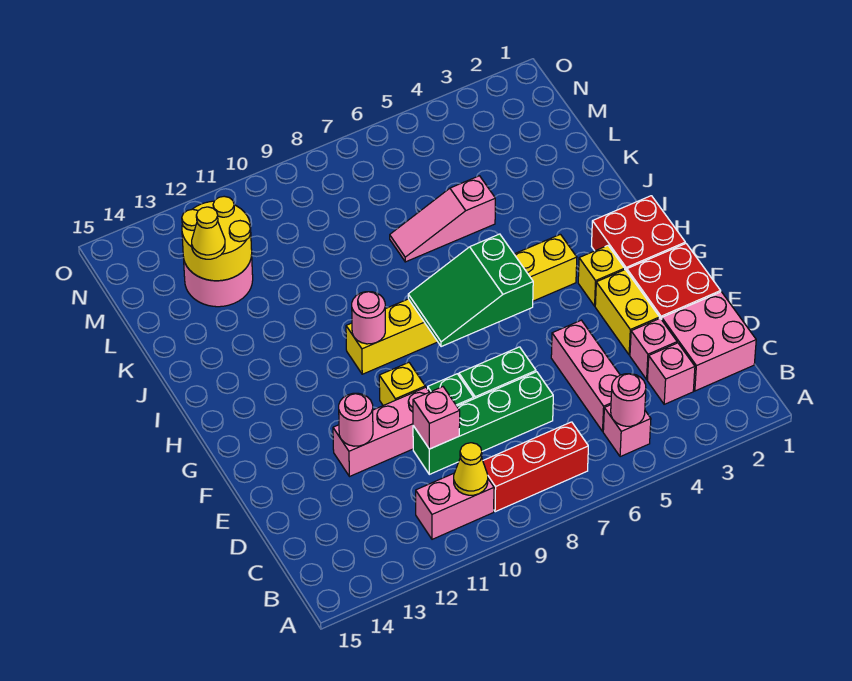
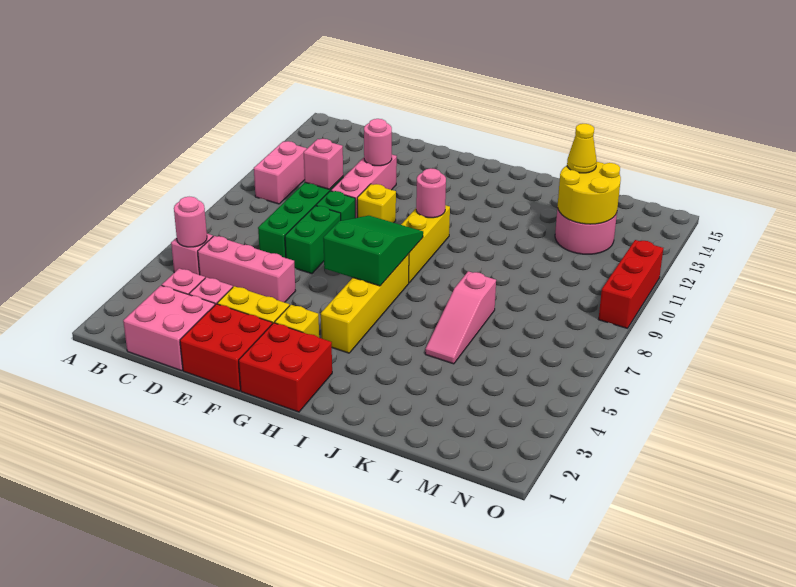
red 1x3 brick [483,422,588,512] -> red 1x3 brick moved to [599,240,663,328]
yellow 1x1 cone [454,443,488,495] -> none
pink 1x3 slope [390,176,495,262] -> pink 1x3 slope turned to [425,271,496,364]

